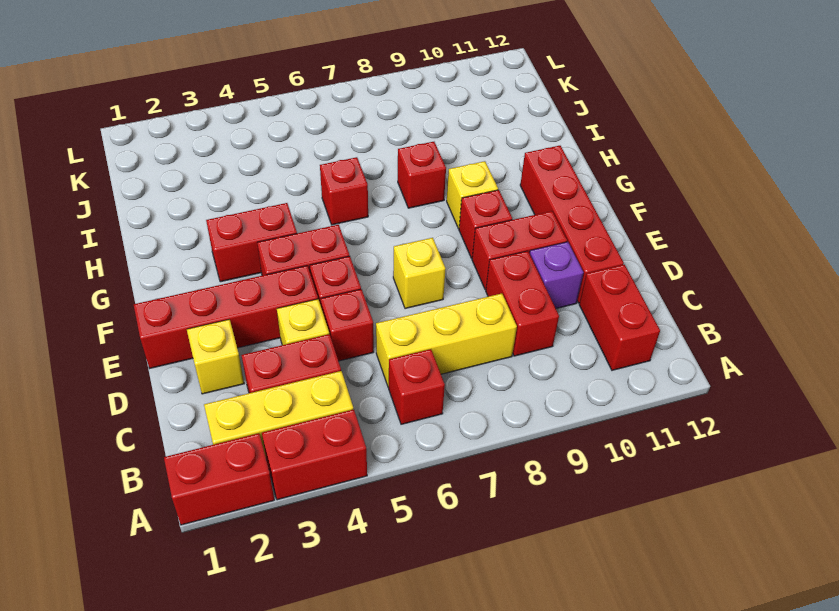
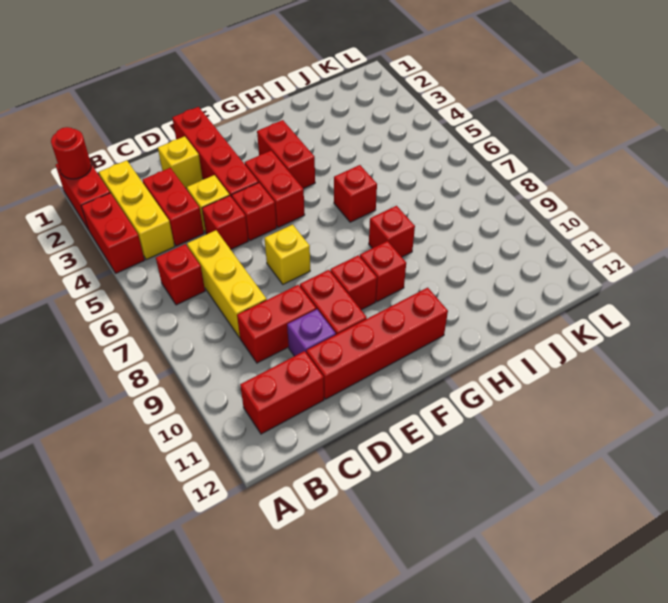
none -> red 1x1 round brick [51,127,91,179]
yellow 1x1 brick [447,161,498,229] -> red 1x1 brick [360,241,406,302]

